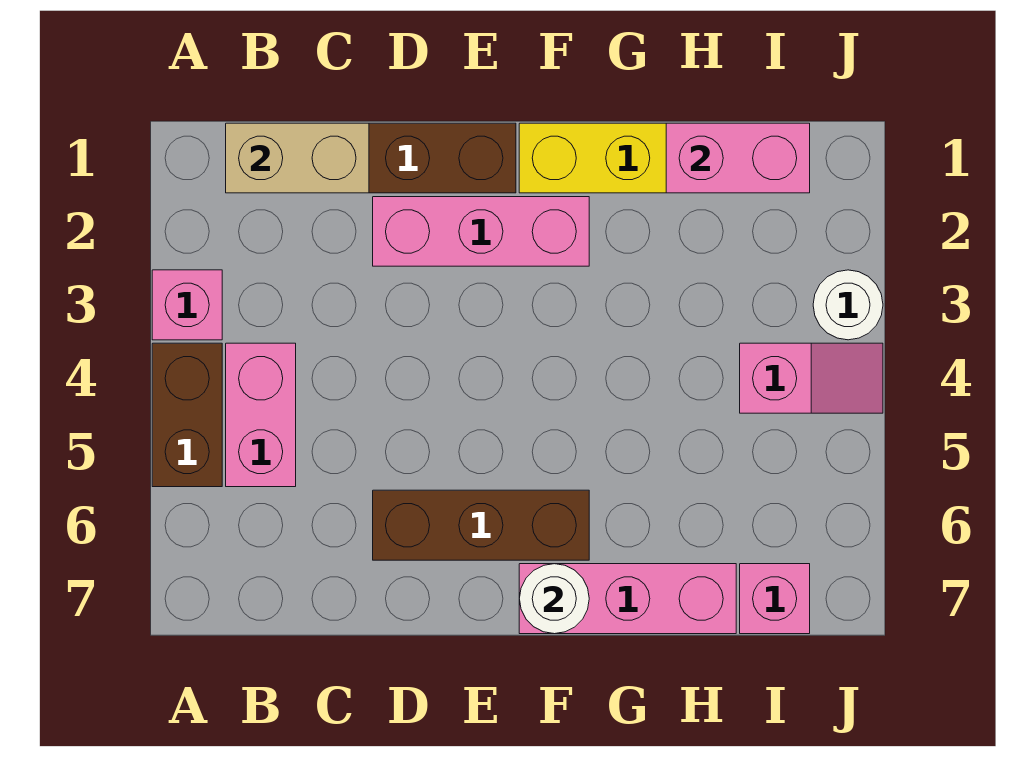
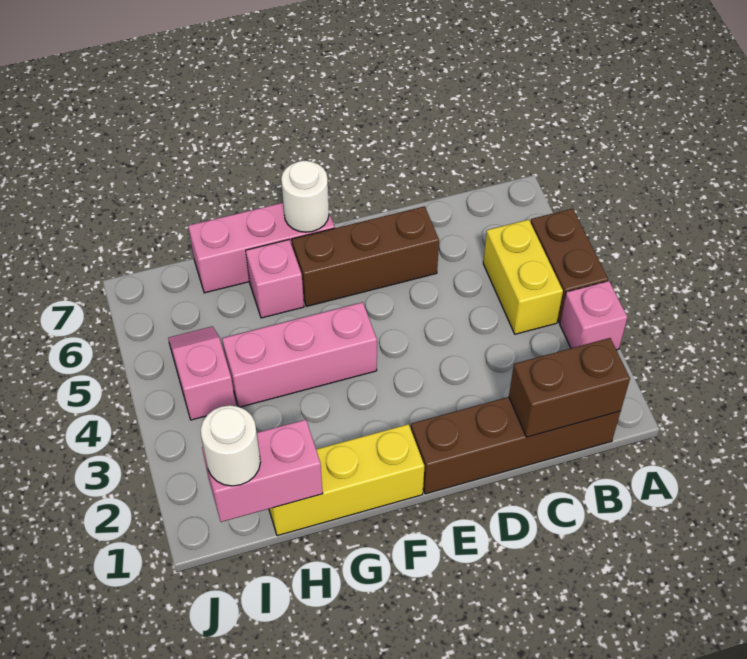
tan 1x2 brick [226,123,369,193] -> brown 1x2 brick [509,338,630,437]
pink 1x2 brick [226,343,296,487] -> yellow 1x2 brick [483,220,563,334]
pink 1x3 brick [373,197,589,266] -> pink 1x3 brick moved to [222,302,377,407]
pink 1x2 slope [740,343,883,413] -> pink 1x2 slope turned to [168,326,236,420]
pink 1x1 brick [740,564,810,634] -> pink 1x1 brick moved to [246,240,304,318]
white 1x1 round brick [813,270,883,340] -> white 1x1 round brick moved to [201,405,261,486]

